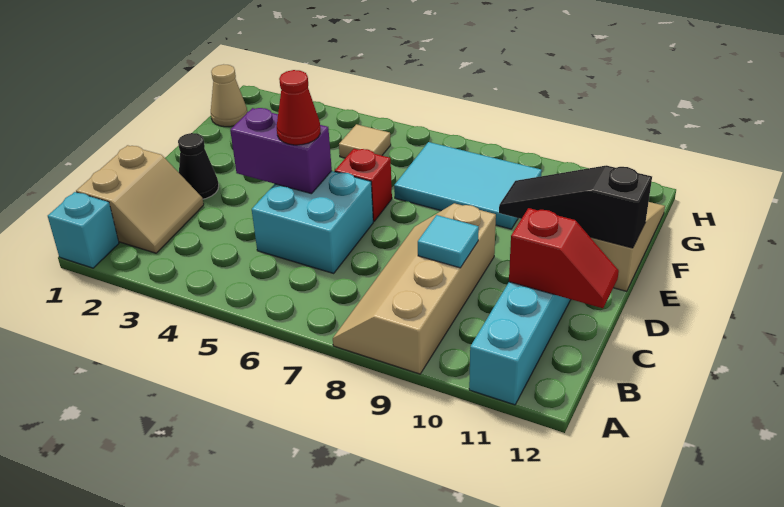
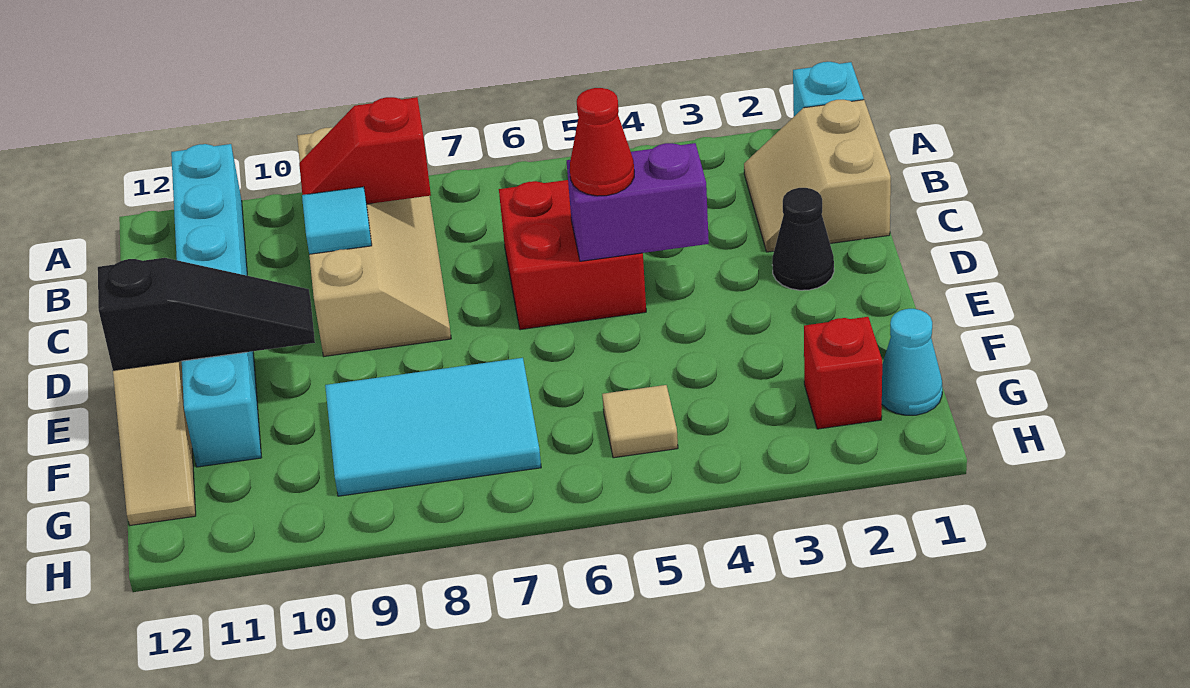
cyan 2x2 brick [252,171,373,273] -> red 2x2 brick [499,180,646,330]
red 1x2 slope [509,208,619,308] -> red 1x2 slope moved to [299,97,431,204]
red 1x1 brick [335,149,392,222] -> red 1x1 brick moved to [804,317,882,429]
tan 1x1 cone [211,64,247,127] -> cyan 1x1 cone [882,309,942,415]

